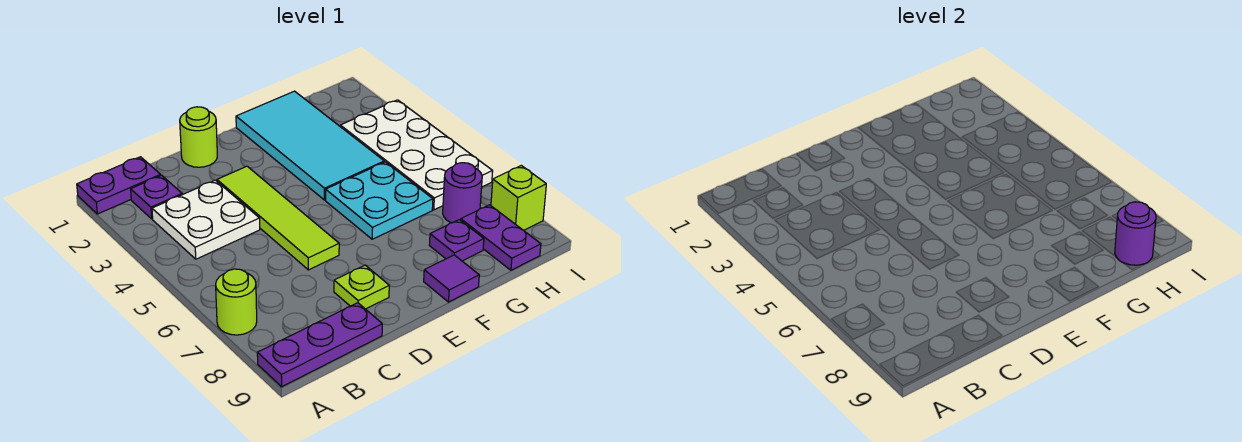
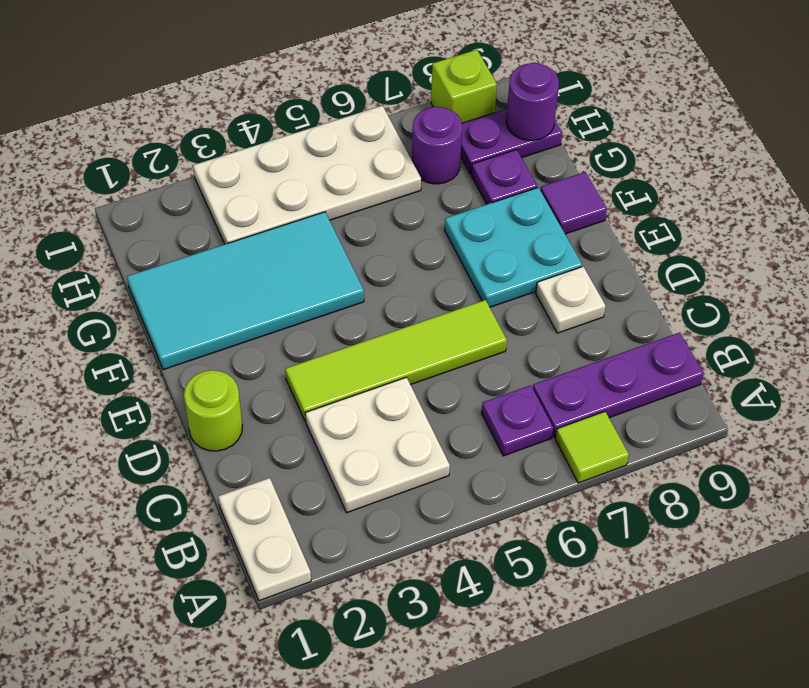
purple 1x2 plate [77,157,161,214] -> white 1x2 plate [218,478,311,601]
lime 1x1 round brick [216,269,257,335] -> lime 1x1 tile [555,412,629,483]
purple 1x3 plate [257,303,382,387] -> purple 1x3 plate turned to [533,332,704,438]
purple 1x1 plate [131,175,182,219] -> purple 1x1 plate moved to [482,385,553,456]
lime 1x1 plate [334,265,389,309] -> white 1x1 plate [536,267,606,333]
cyan 2x2 plate [326,162,433,239] -> cyan 2x2 plate moved to [445,188,582,307]

